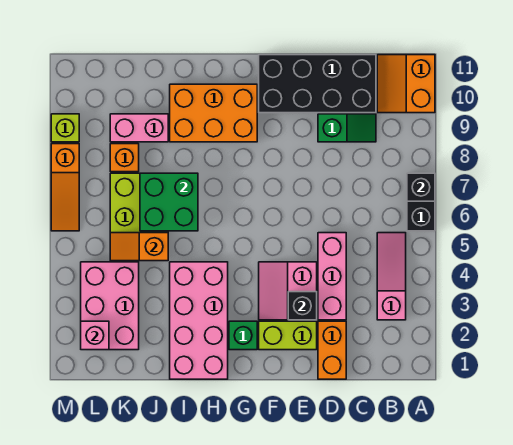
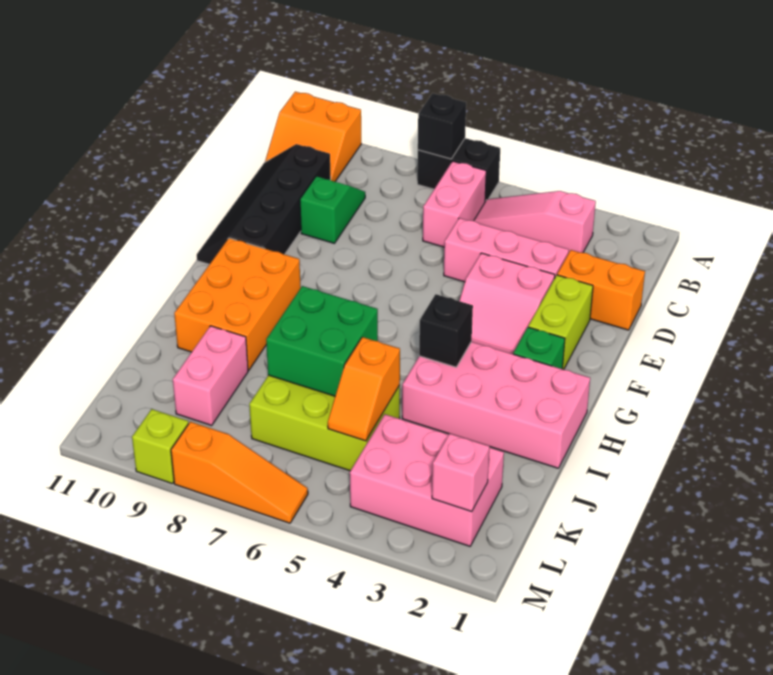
none -> pink 1x2 brick [423,161,486,247]
black 2x4 brick [259,55,376,113] -> black 2x4 slope [197,144,331,264]
black 1x1 brick [288,292,317,320] -> black 1x1 brick moved to [419,294,473,367]
orange 1x1 brick [110,144,139,172] -> none

